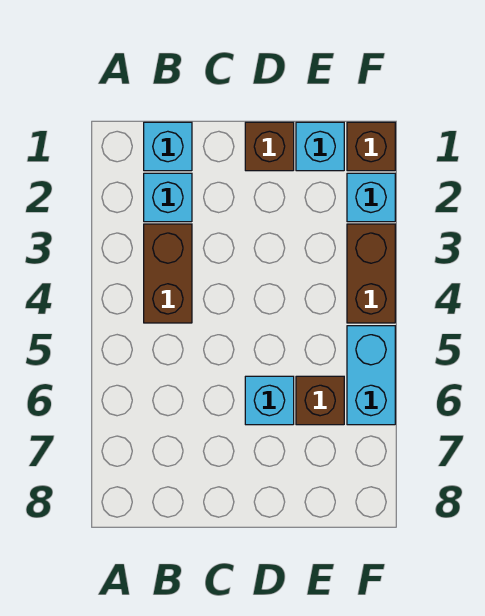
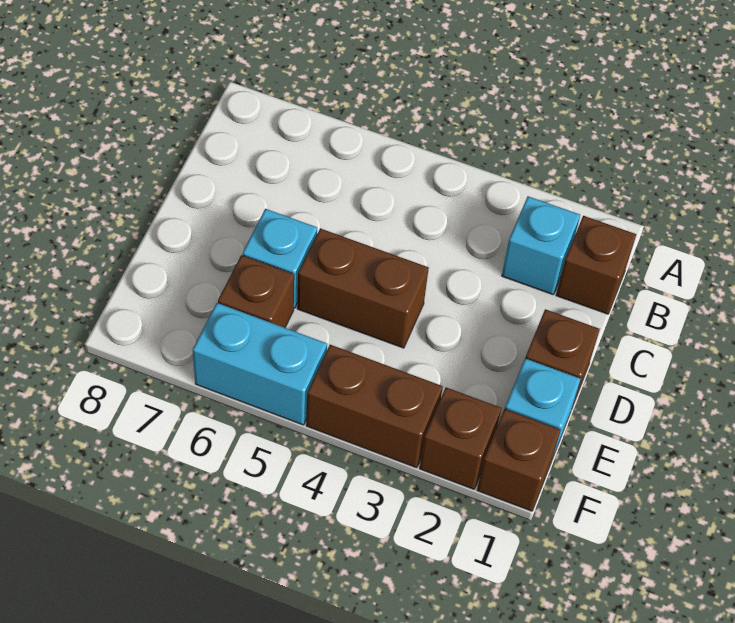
cyan 1x1 brick [144,122,192,171] -> brown 1x1 brick [556,216,636,314]
brown 1x2 brick [144,224,192,323] -> brown 1x2 brick moved to [297,228,429,348]
cyan 1x1 brick [347,173,395,222] -> brown 1x1 brick [420,387,501,489]

